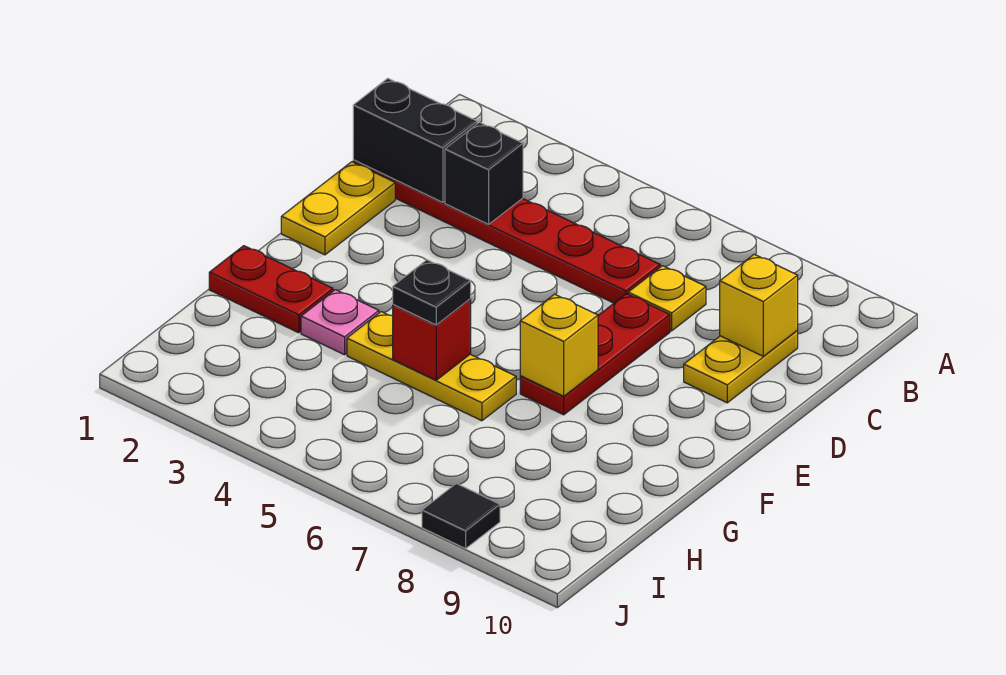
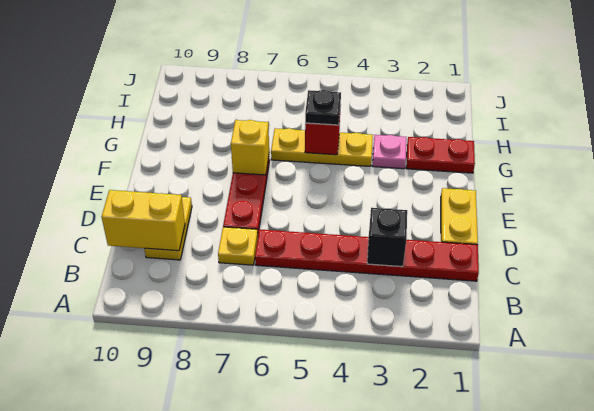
black 1x2 brick [353,78,477,202] -> none
yellow 1x1 brick [720,254,798,356] -> yellow 1x2 brick [102,190,185,251]
black 1x1 tile [422,483,500,549] -> none

